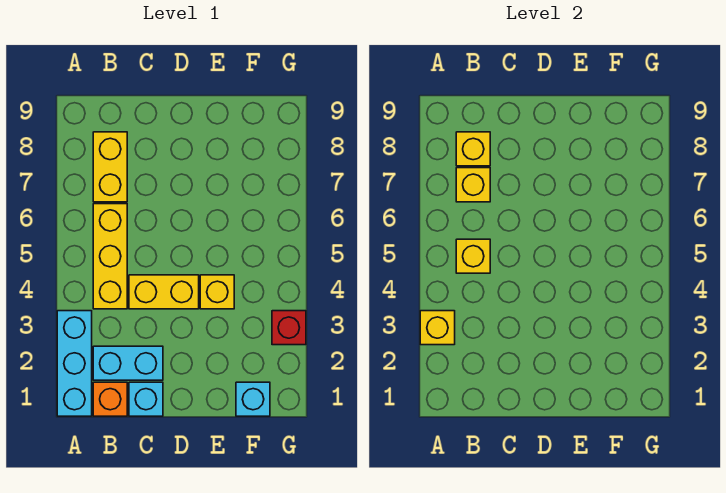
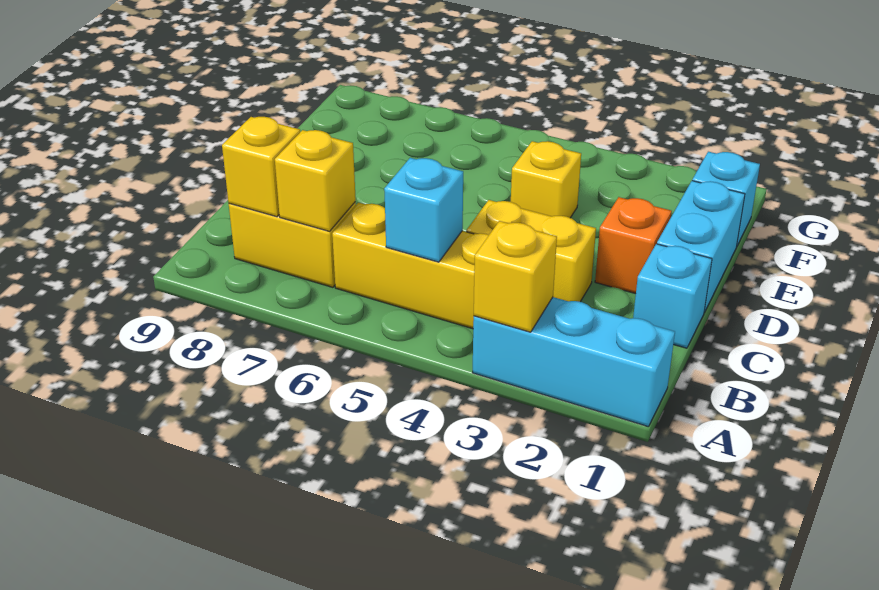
orange 1x1 brick [93,382,127,416] -> orange 1x1 brick moved to [595,197,672,294]
cyan 1x2 brick [93,346,163,380] -> cyan 1x2 brick moved to [657,181,745,312]
yellow 1x1 brick [456,239,490,273] -> cyan 1x1 brick [384,158,463,262]
yellow 1x2 brick [129,275,199,309] -> yellow 1x2 brick turned to [466,200,596,302]
red 1x1 brick [272,311,306,345] -> none

